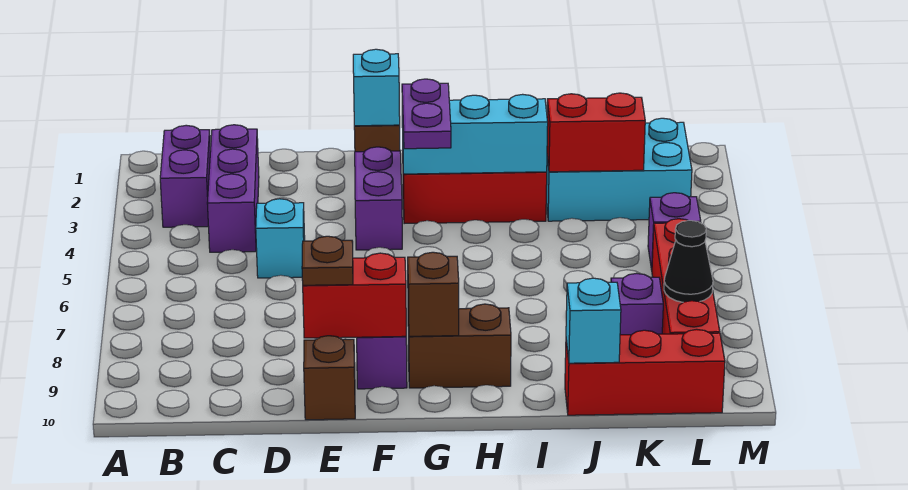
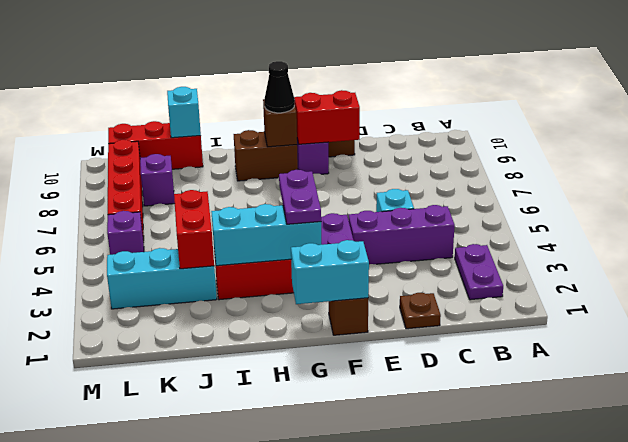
purple 1x2 brick [160,125,211,227] -> purple 1x2 plate [455,244,503,300]
purple 1x3 brick [207,125,259,252] -> purple 1x3 brick turned to [349,205,455,264]
brown 1x1 plate [302,236,353,285] -> brown 1x1 plate moved to [400,293,441,329]
cyan 1x1 brick [353,49,400,126] -> cyan 1x2 brick [291,240,369,304]
cyan 2x3 brick [546,118,692,221] -> cyan 1x3 brick [107,248,217,309]
red 1x2 brick [547,93,645,172] -> red 1x2 brick turned to [174,190,214,269]
black 1x1 cone [664,221,713,302] -> black 1x1 cone moved to [264,61,295,113]

